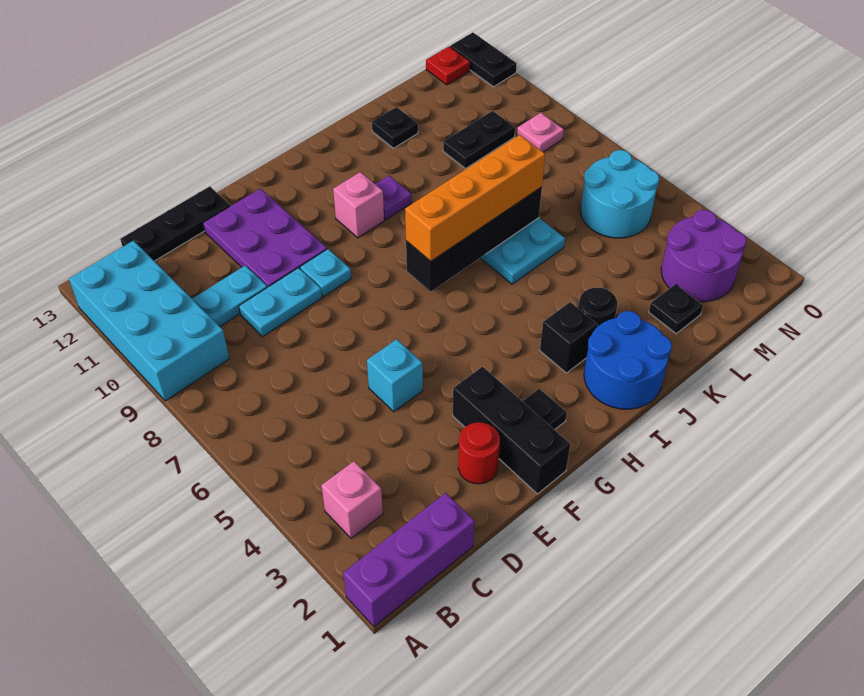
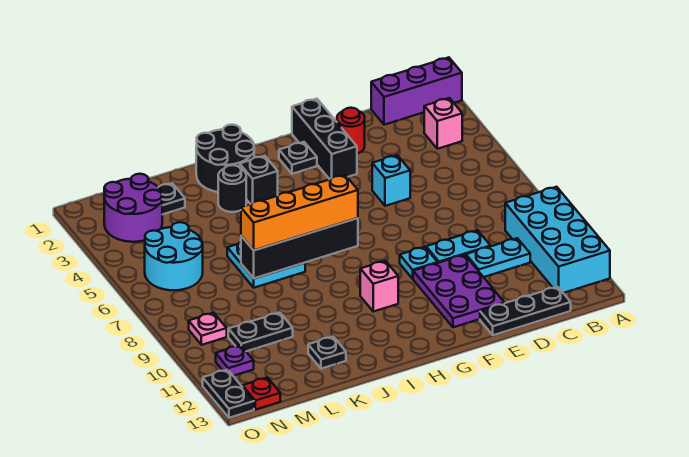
blue 2x2 round brick [584,311,672,409] -> black 2x2 round brick [196,125,254,192]
purple 1x1 plate [375,176,412,220] -> purple 1x1 plate moved to [216,345,254,376]

